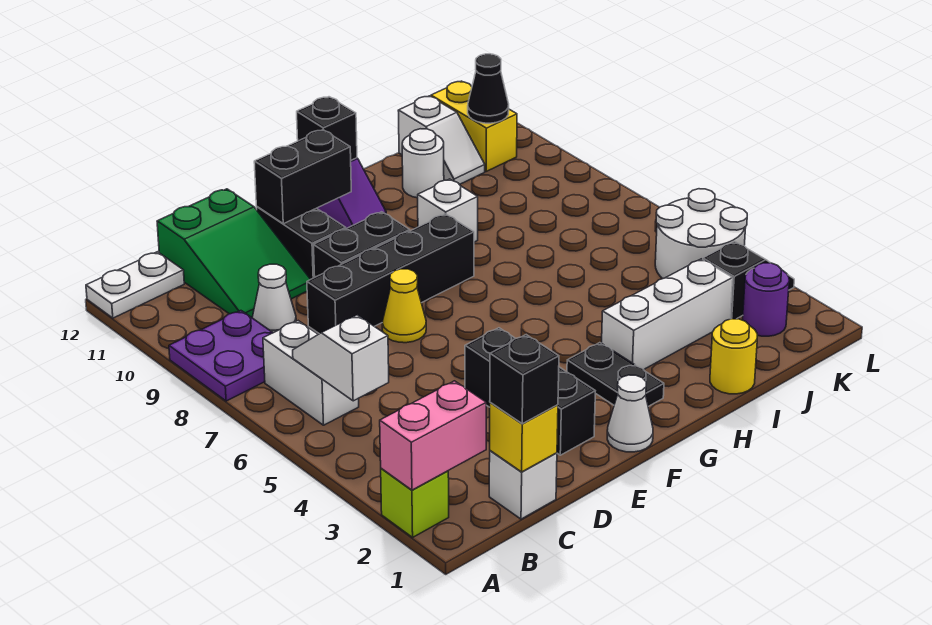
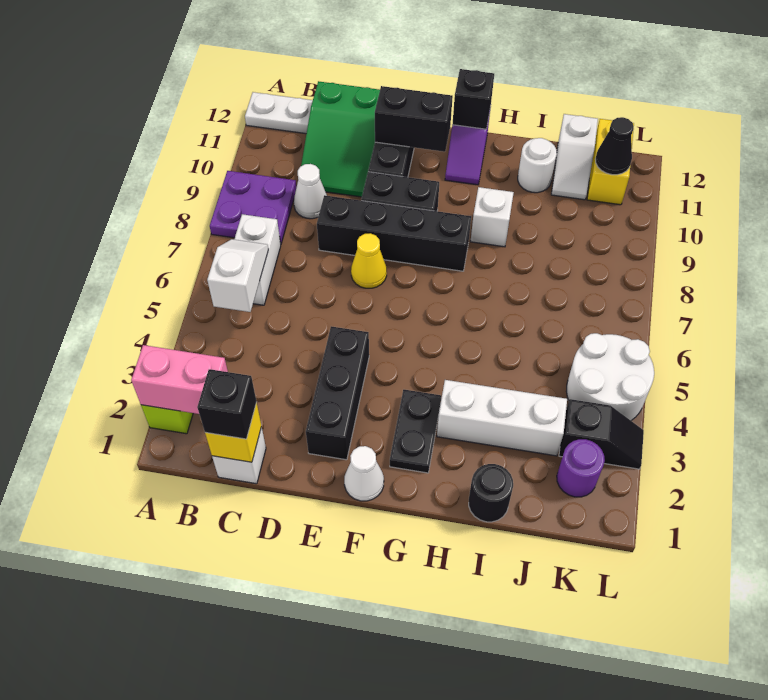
yellow 1x1 round brick [710,319,757,394] -> black 1x1 round brick [469,464,513,522]

